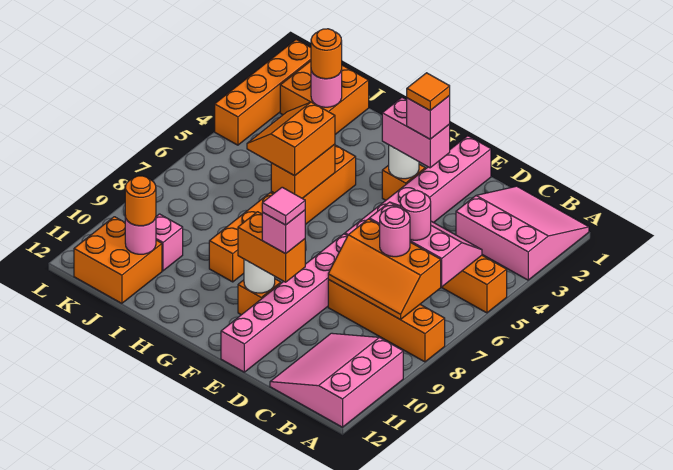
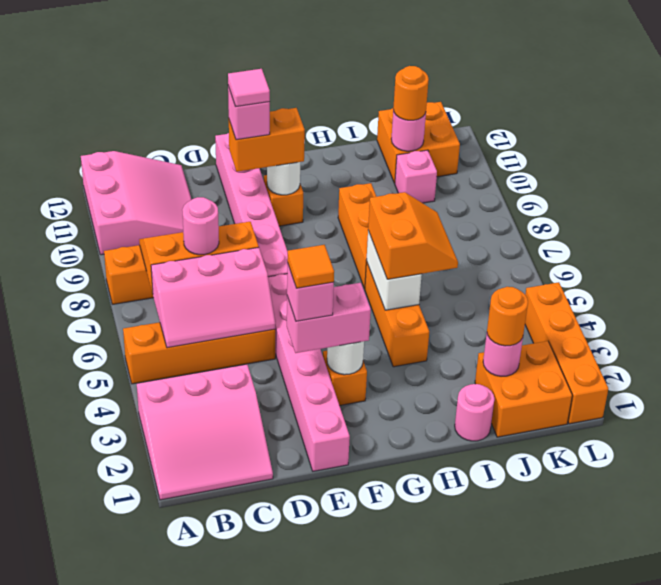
pink 1x1 round brick [400,191,431,240] -> pink 1x1 round brick moved to [455,384,494,441]
orange 1x2 brick [271,144,335,198] -> white 1x2 brick [366,231,422,310]

